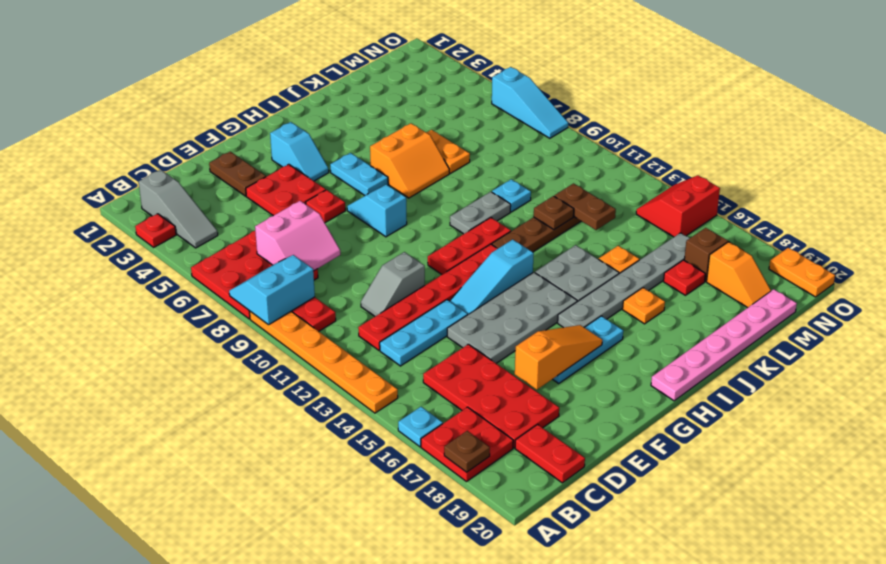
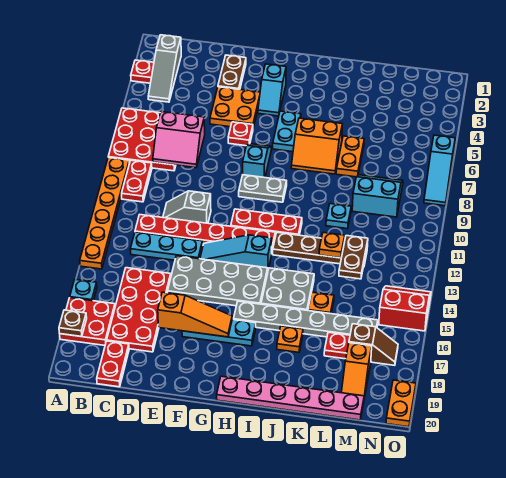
cyan 2x2 slope [229,255,315,325] -> cyan 2x2 slope moved to [352,175,403,217]
red 2x2 plate [246,164,326,216] -> orange 2x2 plate [210,87,260,128]
grey 1x2 plate [450,192,511,234] -> grey 1x2 plate moved to [239,175,287,202]
brown 1x1 plate [534,196,574,230] -> orange 1x1 plate [319,233,345,258]

